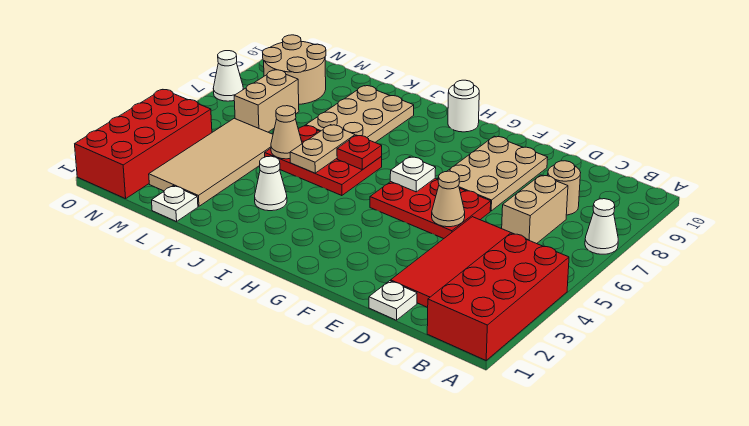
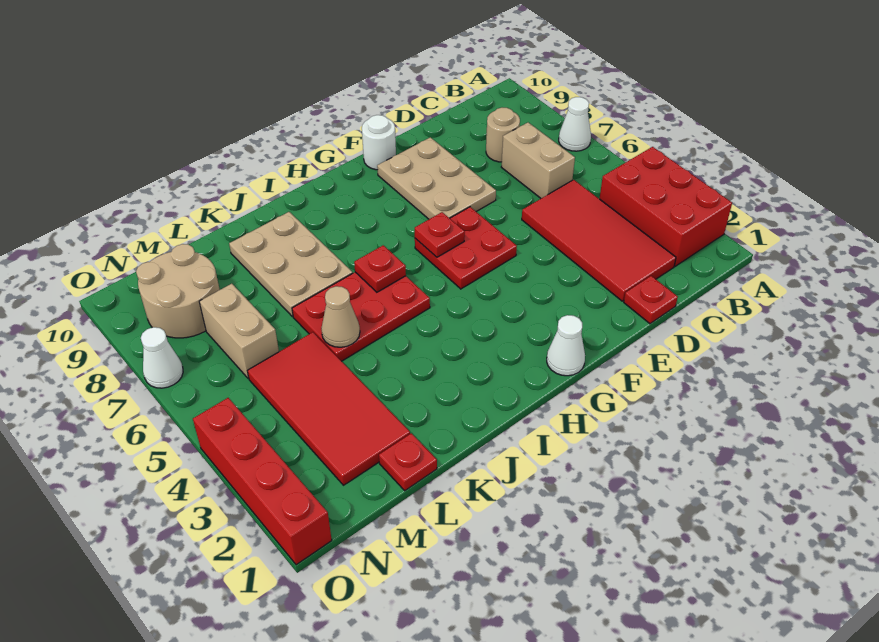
red 2x4 brick [427,233,569,360] -> red 2x3 brick [600,147,732,266]
white 1x1 plate [369,281,417,320] -> red 1x1 plate [624,276,678,324]
red 2x3 plate [370,178,491,239] -> red 2x2 plate [415,207,517,289]
tan 1x1 cone [432,171,465,227] -> none
white 1x1 plate [390,157,436,192] -> red 1x1 plate [415,212,465,257]
white 1x1 round brick [448,80,479,132] -> white 1x1 round brick moved to [362,115,396,170]
white 1x1 cone [255,156,287,211] -> white 1x1 cone moved to [547,315,585,376]
tan 1x2 plate [290,125,355,173] -> none
white 1x1 plate [152,186,198,222] -> red 1x1 plate [379,433,437,491]
tan 2x4 tile [149,118,273,206] -> red 2x4 tile [247,332,410,485]
red 2x4 brick [75,90,212,199] -> red 1x4 brick [193,398,332,565]

